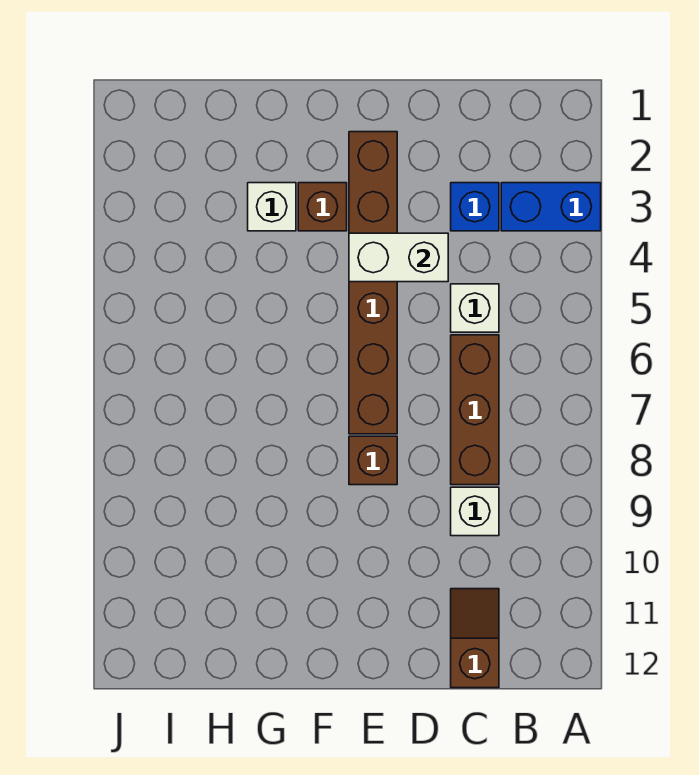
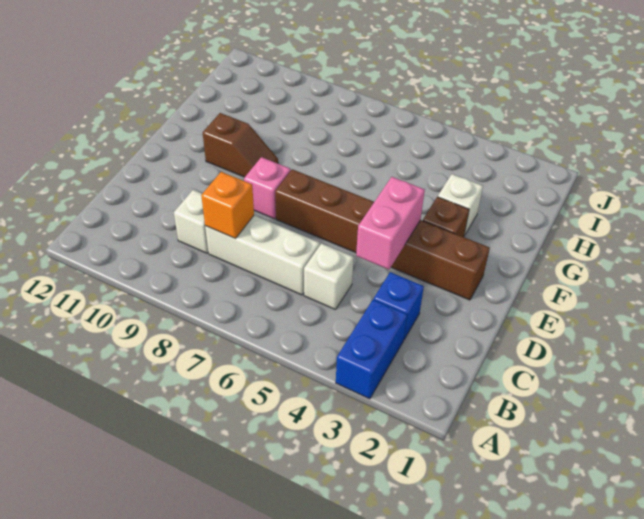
brown 1x3 brick [451,335,499,485] -> white 1x3 brick [205,215,320,295]
none -> orange 1x1 brick [201,172,254,239]
brown 1x2 slope [451,589,499,688] -> brown 1x2 slope moved to [203,113,278,177]
white 1x2 brick [349,233,448,282] -> pink 1x2 brick [356,177,425,269]
brown 1x1 brick [349,436,397,485] -> pink 1x1 brick [244,157,291,219]

